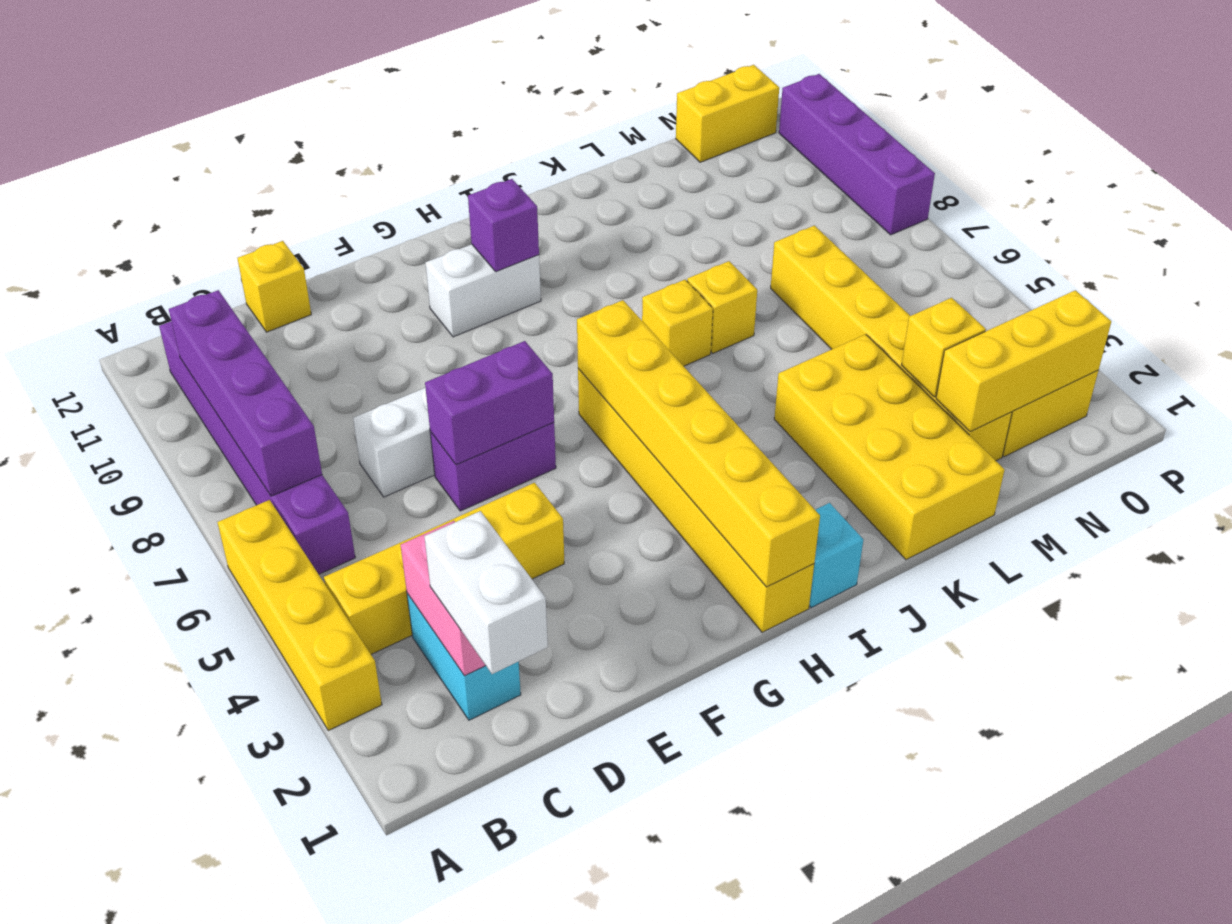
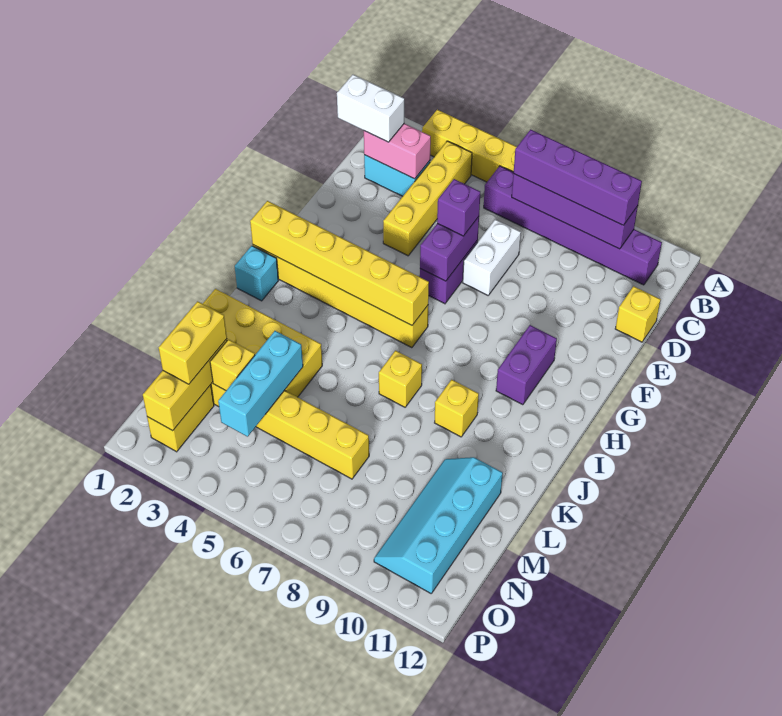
white 1x2 brick [426,244,541,337] -> purple 1x2 brick [496,325,557,405]
purple 1x1 brick [468,179,539,272] -> purple 1x1 brick moved to [437,179,480,236]
yellow 1x1 brick [687,261,757,353] -> yellow 1x1 brick moved to [435,380,479,437]
none -> cyan 1x3 brick [218,331,303,437]
none -> cyan 2x4 slope [374,457,503,593]
yellow 1x2 brick [676,65,779,162] -> yellow 1x2 brick moved to [159,301,227,384]
purple 1x4 brick [779,74,935,235] -> purple 1x4 brick moved to [514,129,642,225]

